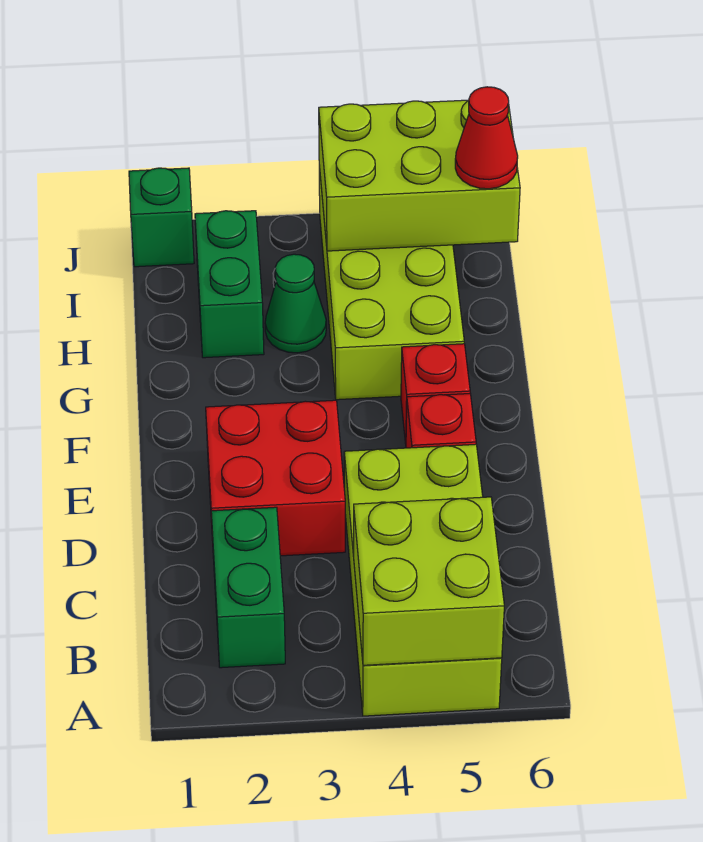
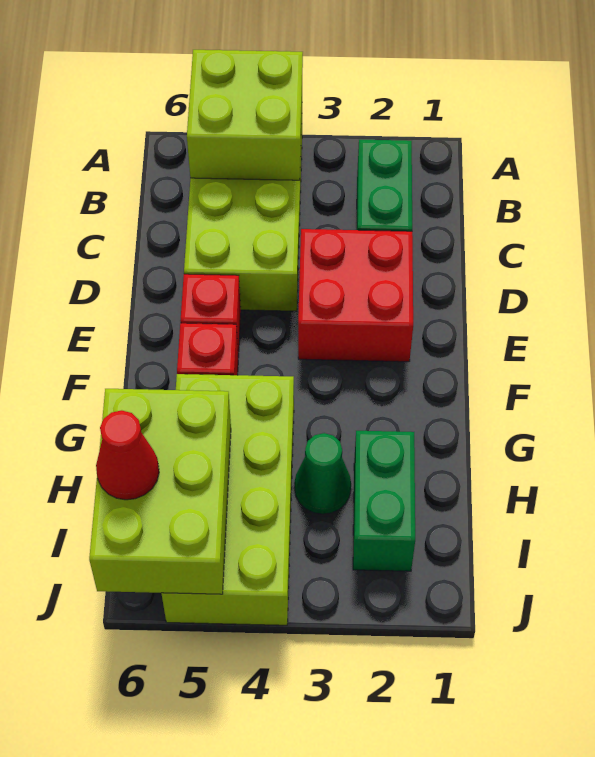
lime 2x3 brick [319,100,520,251] -> lime 2x3 brick turned to [89,389,231,594]
green 1x1 brick [129,168,194,267] -> none

